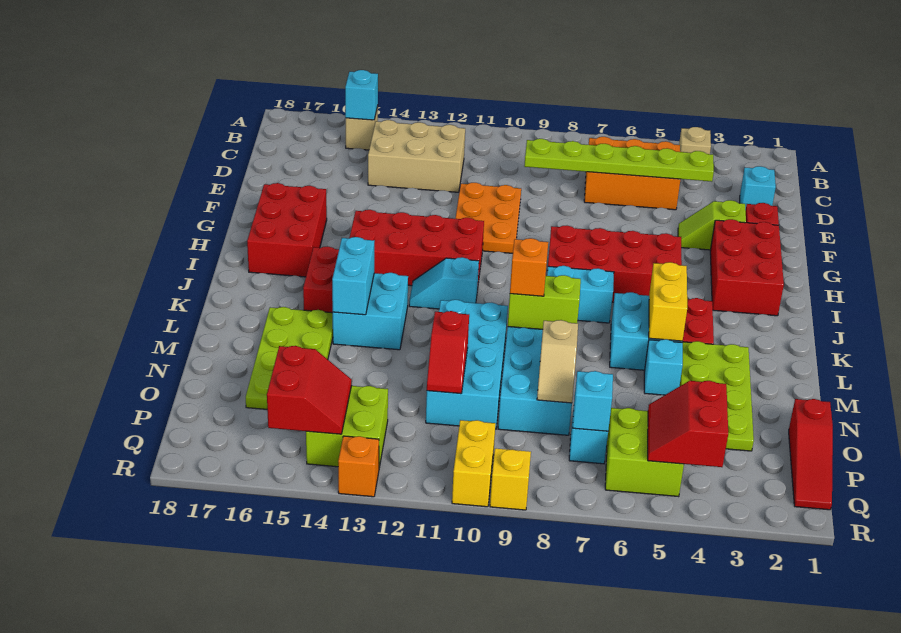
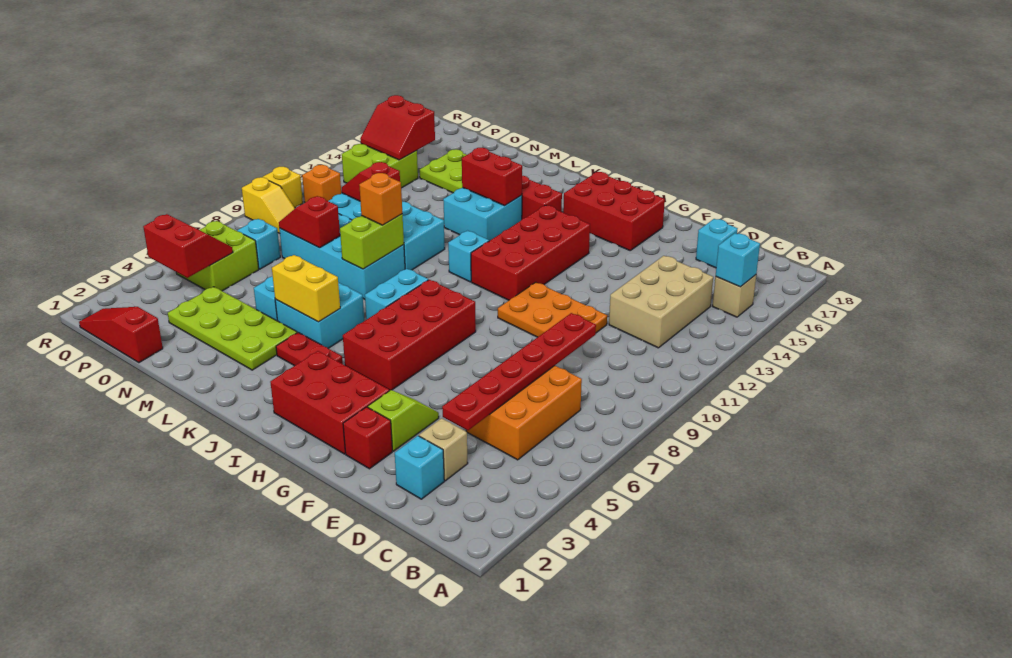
tan 1x1 brick [679,127,711,154] -> tan 1x1 brick moved to [419,418,468,481]
lime 1x6 plate [524,139,714,182] -> red 1x6 plate [442,313,596,430]
cyan 1x2 brick [332,237,374,315] -> red 1x2 brick [462,148,522,206]
tan 1x2 slope [537,320,578,403] -> red 1x2 slope [279,196,340,248]
cyan 1x1 brick [573,371,613,431] -> cyan 1x1 brick moved to [696,219,738,268]
yellow 1x2 brick [452,420,495,507] -> yellow 1x1 brick [263,167,303,208]
orange 1x1 brick [338,436,379,497] -> orange 1x1 brick moved to [302,165,341,202]

